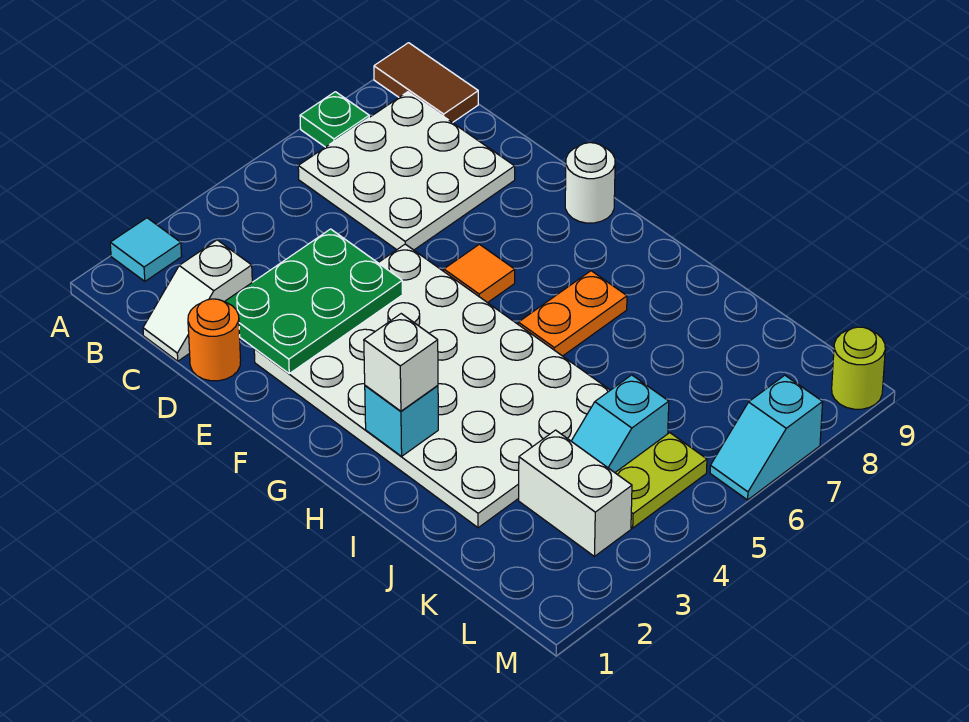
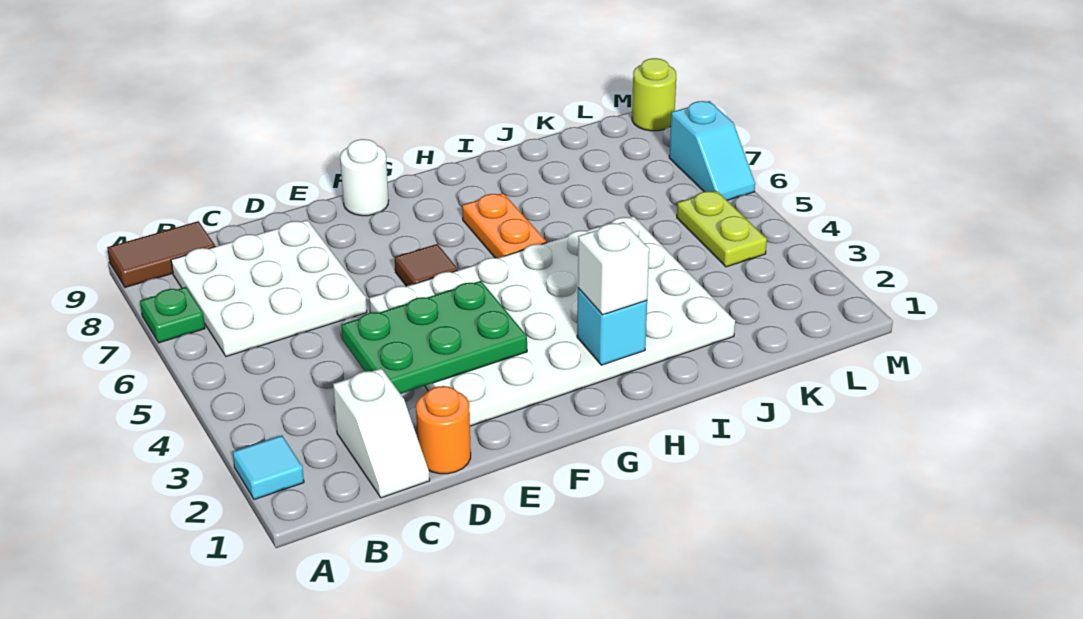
green 2x3 plate [225,229,403,373] -> green 2x3 plate turned to [341,281,527,394]
orange 1x1 tile [444,244,515,303] -> brown 1x1 tile [395,244,458,286]
white 1x2 brick [519,430,632,556] -> none
cyan 1x2 slope [571,375,669,473] -> none

